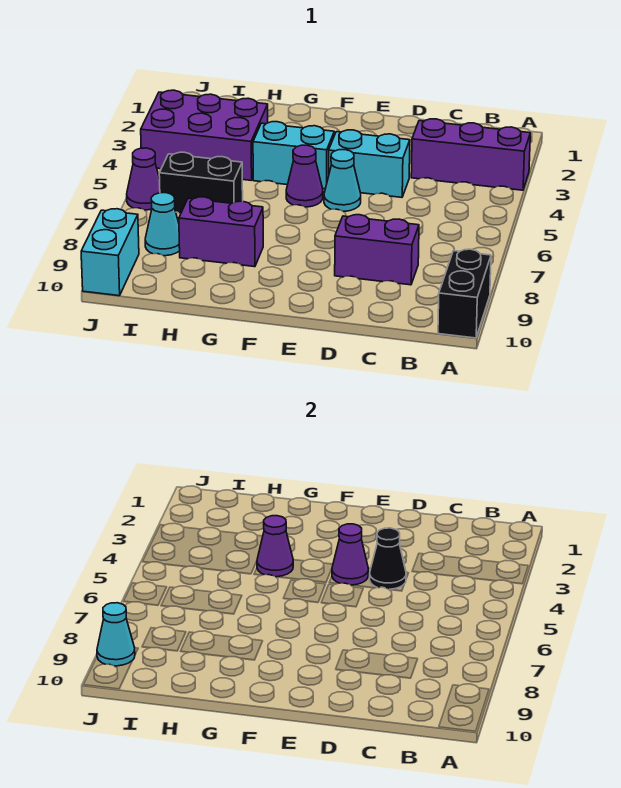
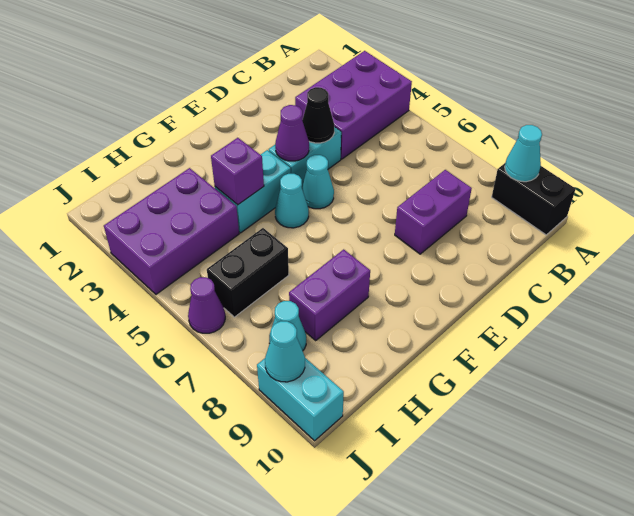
purple 1x3 brick [411,119,530,190] -> purple 2x3 brick [295,51,412,159]
none -> cyan 1x1 cone [505,125,542,182]
purple 1x1 cone [286,145,323,207] -> cyan 1x1 cone [275,174,309,228]
purple 1x1 cone [257,516,293,577] -> purple 1x1 brick [211,138,264,205]

